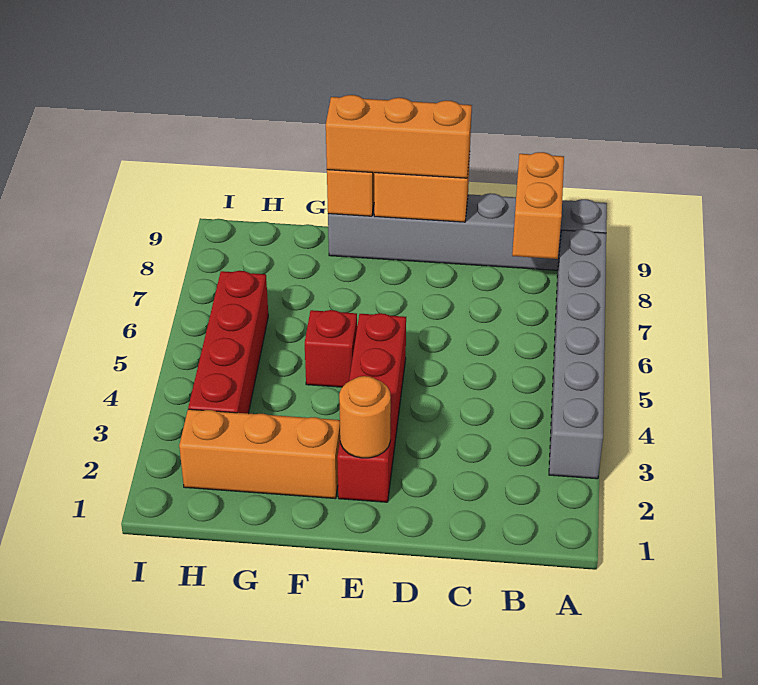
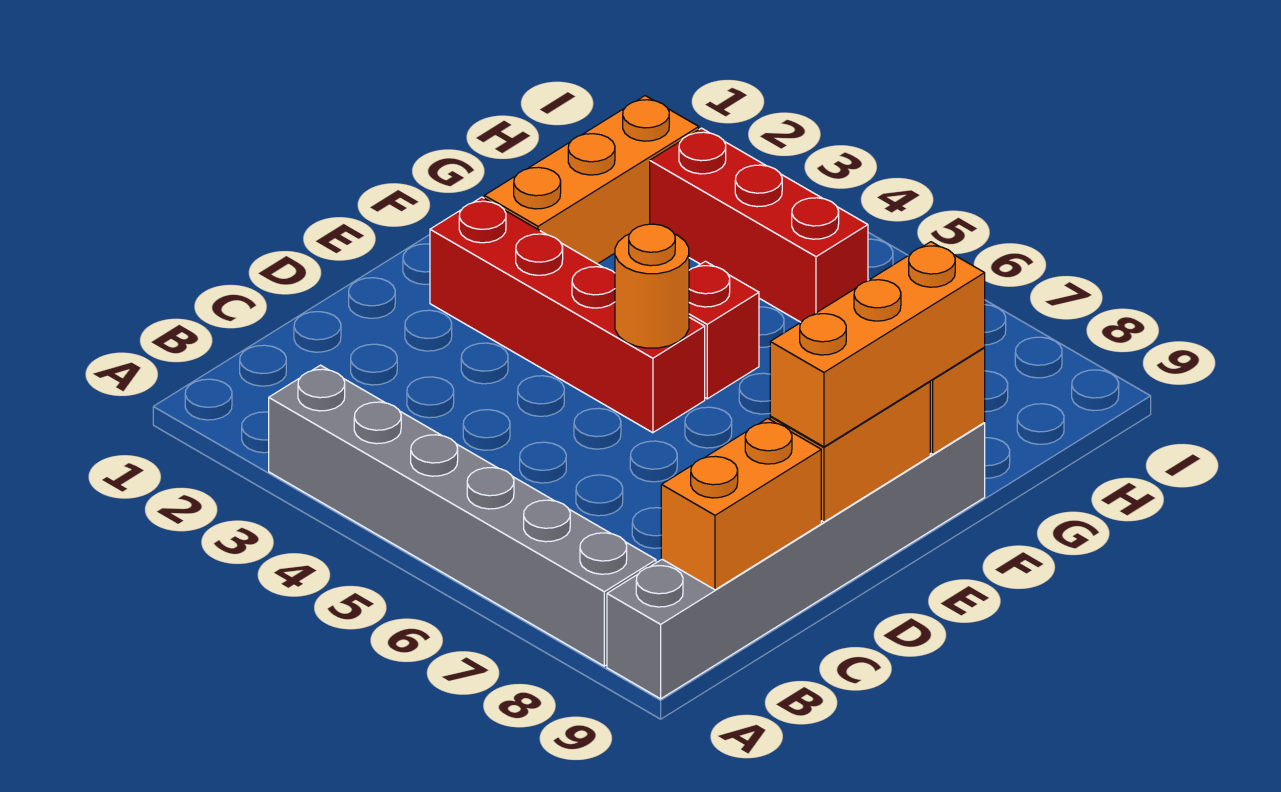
orange 1x2 brick [512,152,564,259] -> orange 1x2 brick turned to [661,418,821,590]
orange 1x1 round brick [339,376,391,458] -> orange 1x1 round brick moved to [615,224,689,348]
red 1x4 brick [188,271,268,413] -> red 1x3 brick [650,128,868,322]

